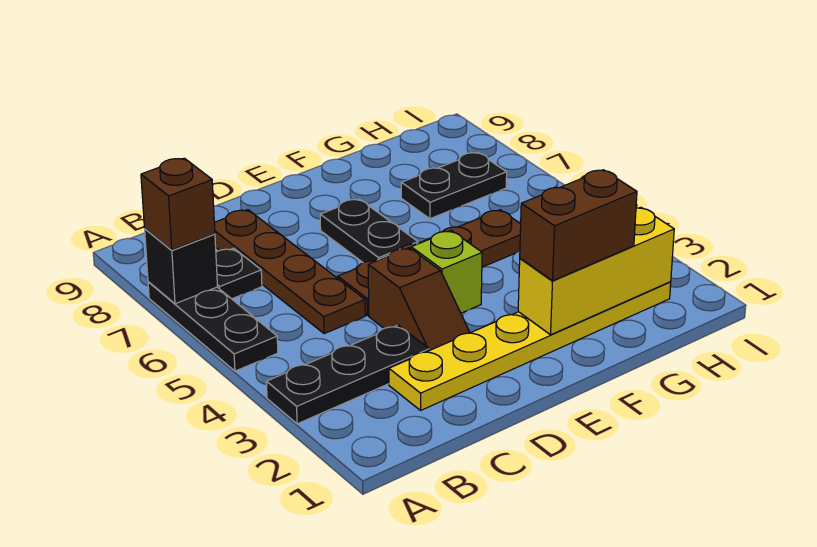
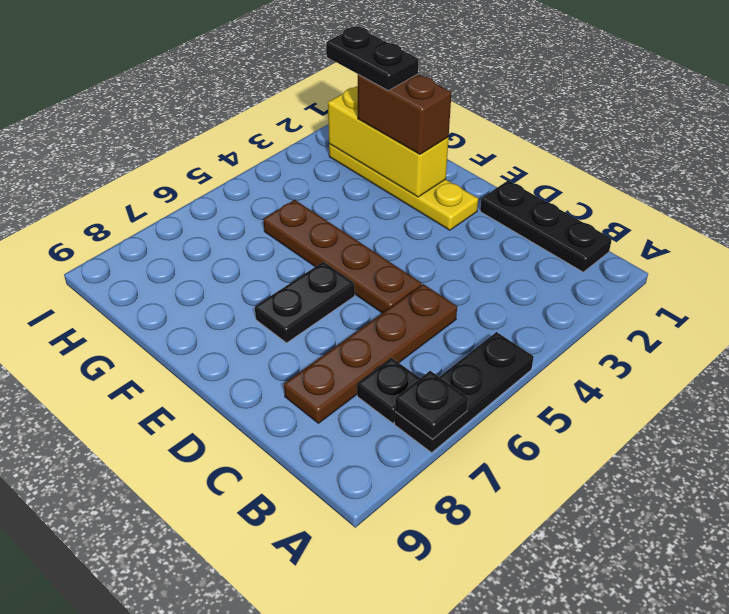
black 1x3 plate [267,325,429,424] -> black 1x3 plate moved to [480,181,612,272]
black 1x1 brick [145,229,218,304] -> black 1x1 plate [395,371,468,439]
brown 1x1 brick [141,158,215,250] -> none
yellow 1x6 plate [389,282,671,410] -> yellow 1x4 plate [329,144,478,230]
brown 1x2 slope [368,248,470,350] -> none
lime 1x1 brick [411,231,482,313] -> none
black 1x2 plate [401,152,507,219] -> black 1x2 plate moved to [326,27,419,90]

